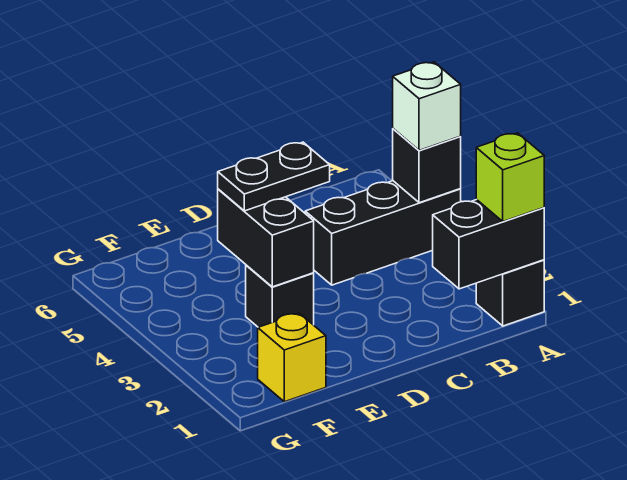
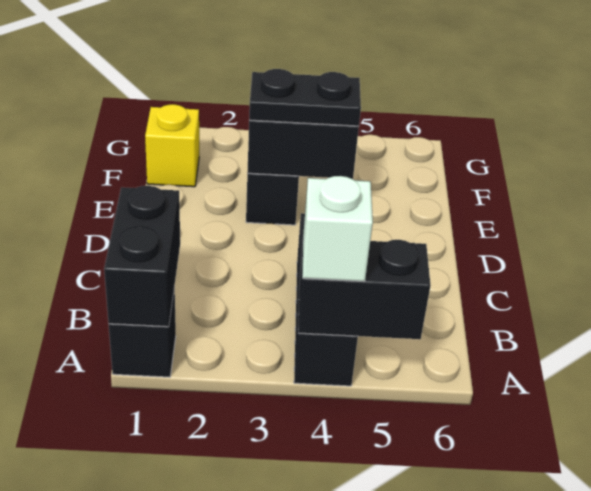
lime 1x1 brick [476,133,544,221] -> none
black 1x1 brick [393,129,461,203] -> black 1x2 brick [298,240,431,339]
black 1x2 plate [218,142,330,211] -> black 1x2 plate turned to [249,69,361,126]

